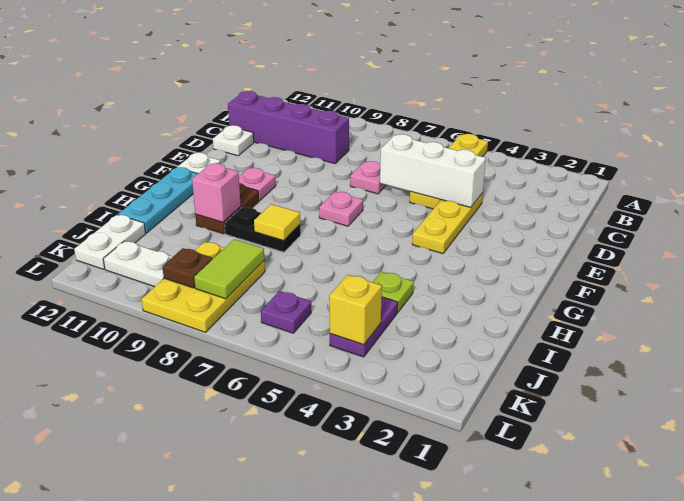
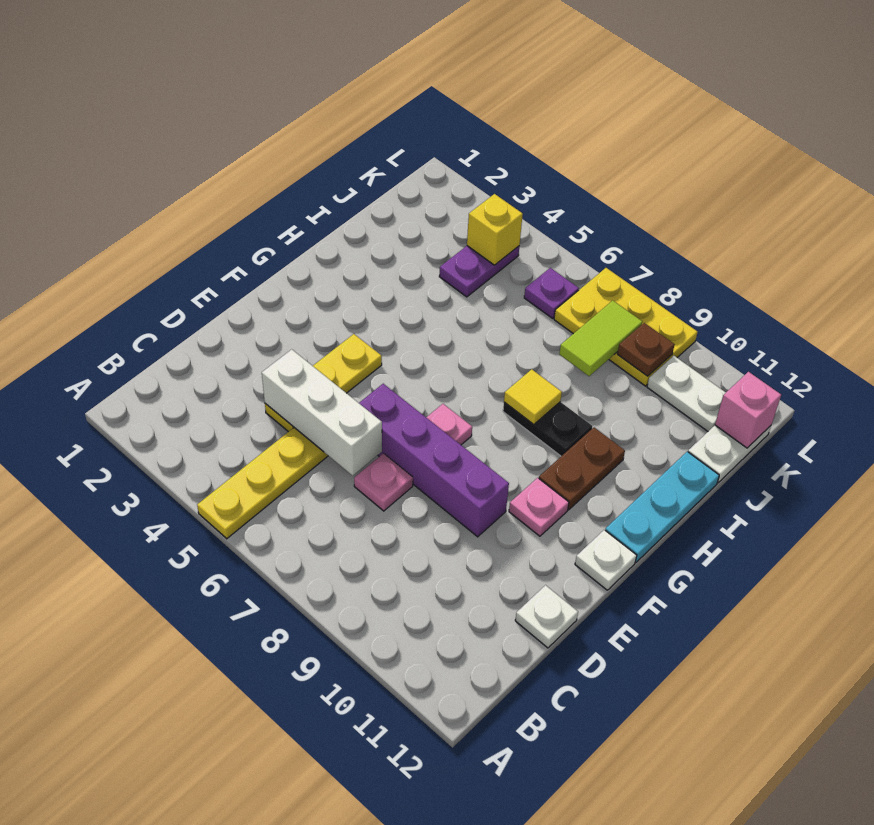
purple 1x4 brick [228,91,349,163] -> purple 1x4 brick moved to [359,384,509,537]
pink 1x1 brick [192,163,241,222] -> pink 1x1 brick moved to [715,372,781,448]
lime 1x1 plate [373,272,414,312] -> none
yellow 2x3 plate [142,242,265,332] -> yellow 2x3 plate turned to [554,268,698,386]

